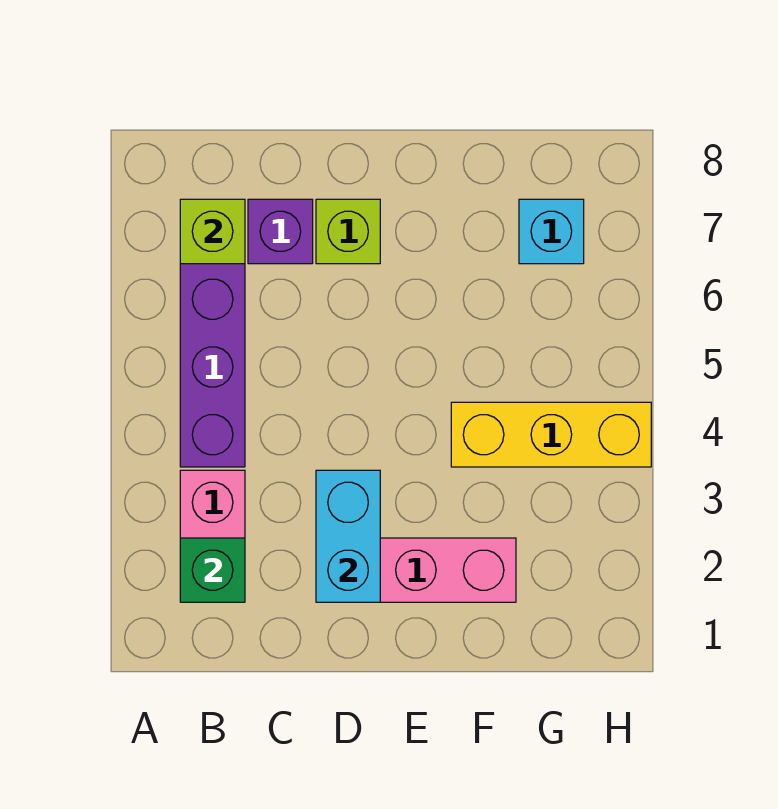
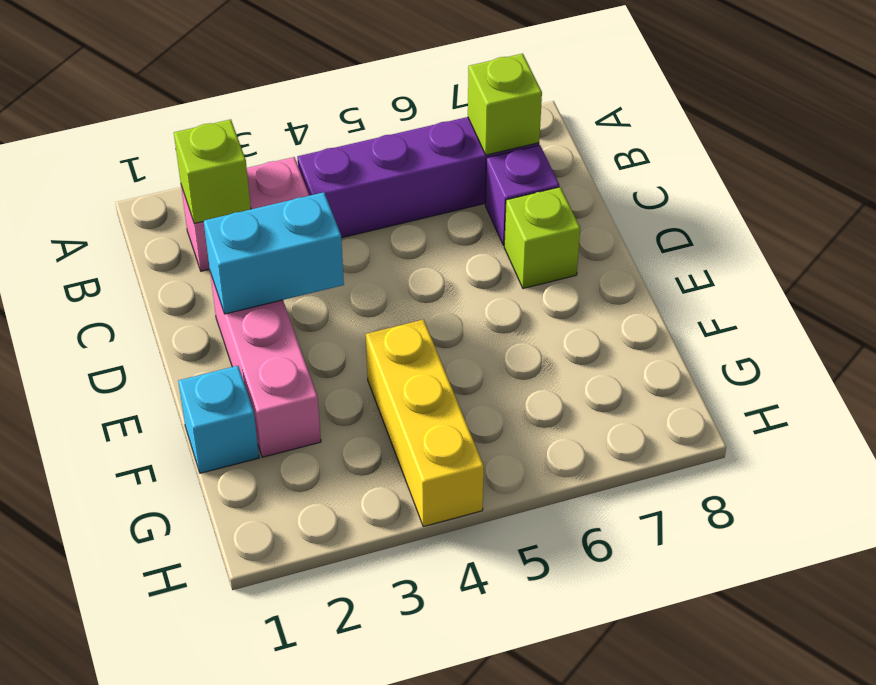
green 1x1 brick [180,538,245,602] -> lime 1x1 brick [174,119,251,223]
cyan 1x1 brick [519,199,584,264] -> cyan 1x1 brick moved to [178,366,259,473]

